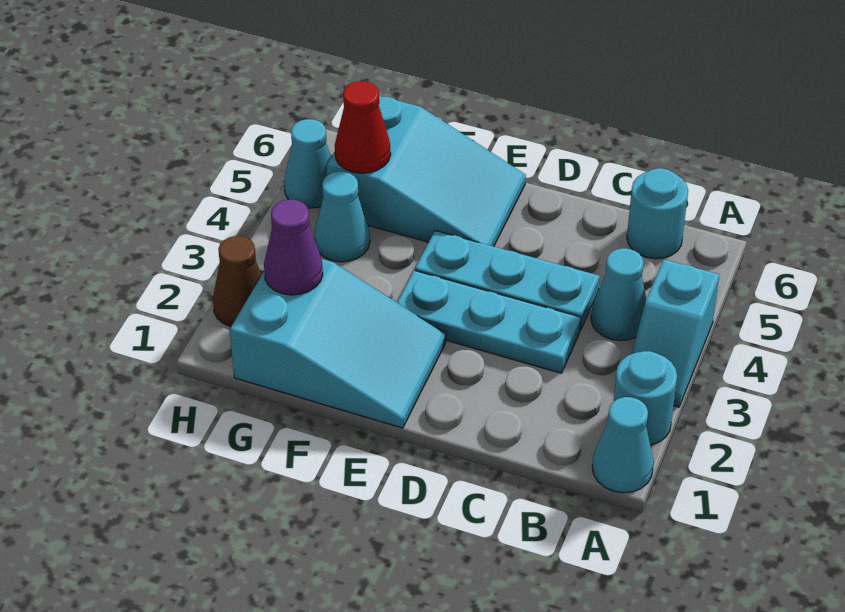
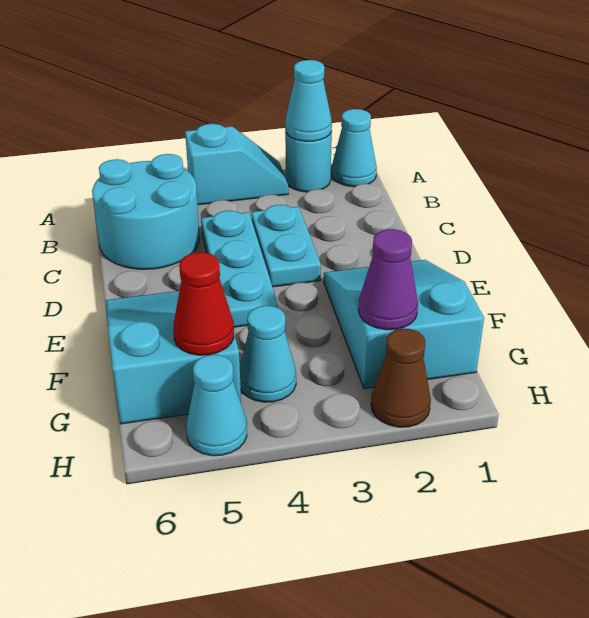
cyan 1x1 cone [591,248,646,341] -> cyan 1x1 cone moved to [285,60,332,141]
cyan 1x1 round brick [627,168,688,259] -> cyan 2x2 round brick [92,154,200,269]
cyan 1x3 plate [397,270,581,373] -> cyan 1x2 plate [251,205,321,287]

